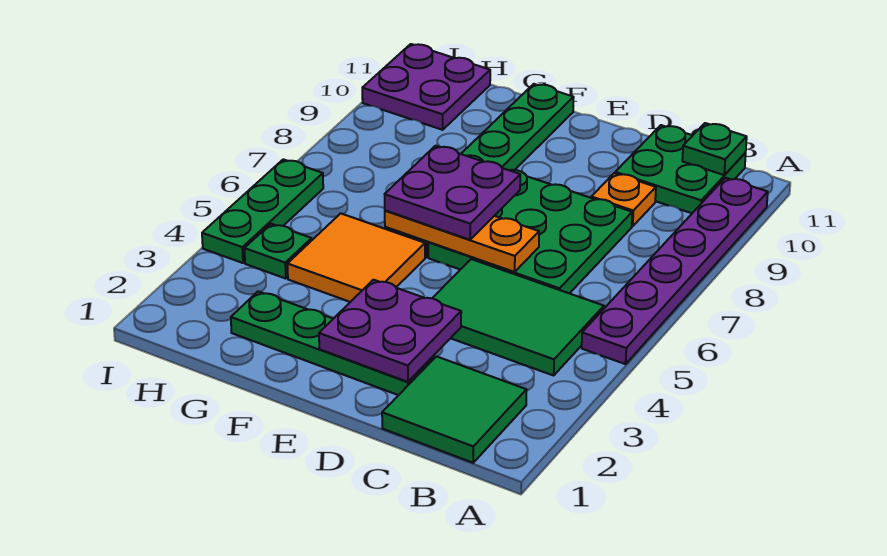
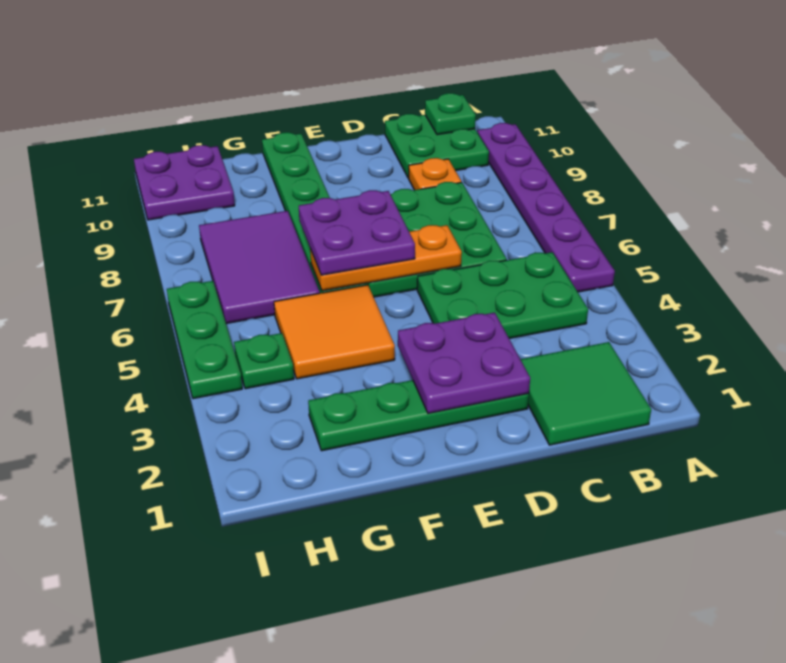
green 2x3 tile [433,259,604,375] -> green 2x3 plate [417,252,588,339]
none -> purple 2x3 tile [199,211,320,324]

